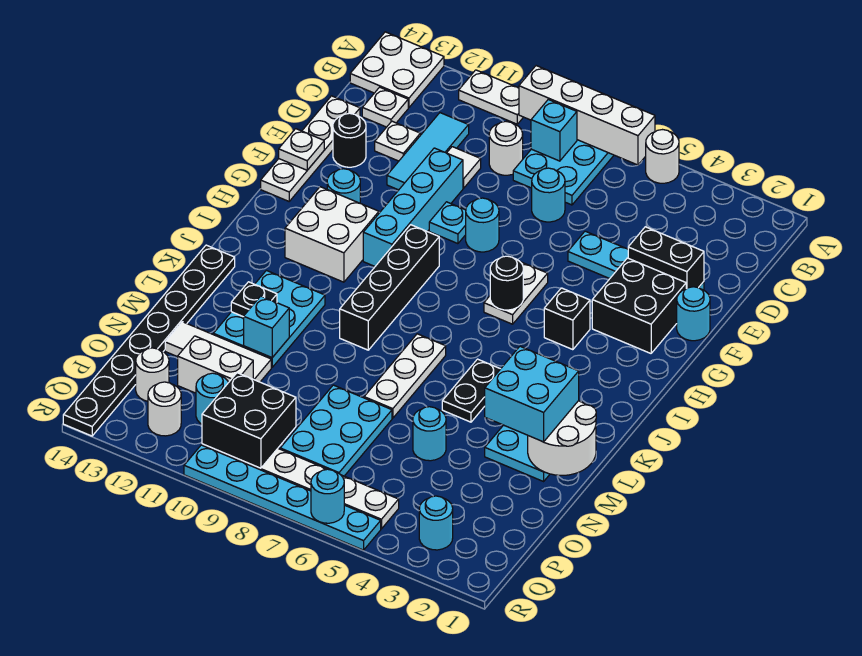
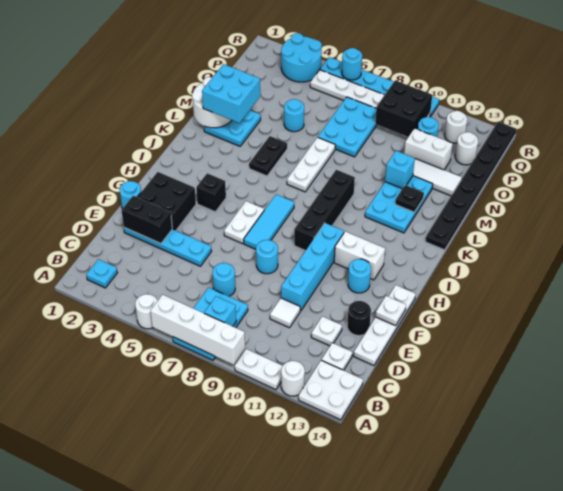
white 1x1 round brick [489,122,523,175] -> white 1x1 round brick moved to [281,361,305,396]
cyan 1x3 tile [387,113,469,190] -> cyan 1x3 tile moved to [244,194,294,249]
cyan 1x1 plate [429,202,466,244] -> cyan 1x1 plate moved to [86,259,117,288]
black 1x1 round brick [490,256,523,310] -> none
white 2x2 brick [285,187,379,282] -> white 1x2 brick [334,231,385,280]
cyan 1x1 round brick [419,496,453,550] -> cyan 2x2 round brick [281,33,322,82]

